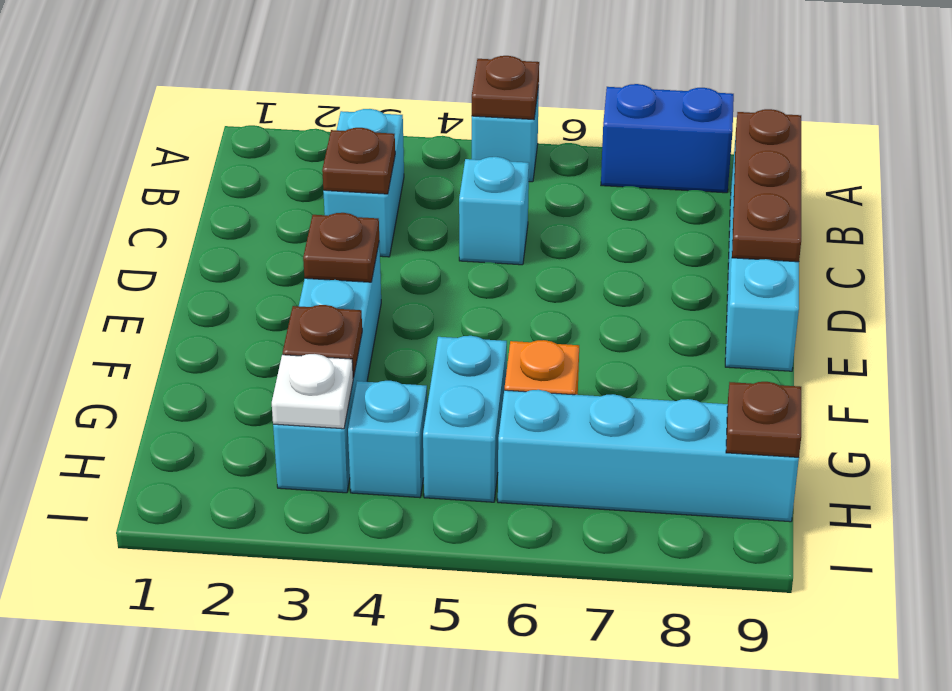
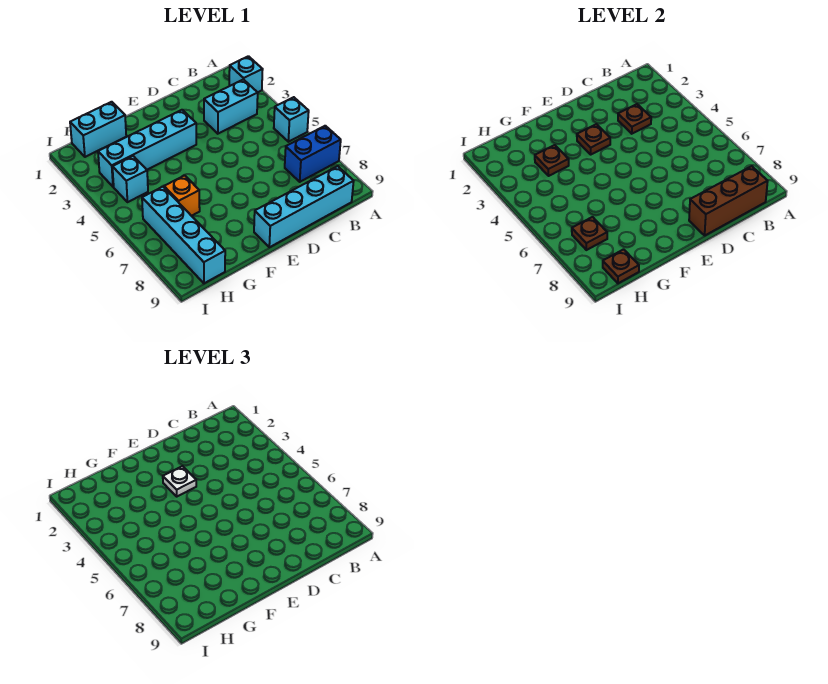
brown 1x1 plate [472,56,539,119] -> brown 1x1 plate moved to [572,217,607,250]
blue 1x2 brick [601,84,734,193] -> blue 1x2 brick turned to [285,126,341,182]
brown 1x3 plate [732,109,801,262] -> brown 1x3 brick [689,166,768,235]
cyan 1x1 brick [459,157,529,265] -> cyan 1x1 brick moved to [229,56,263,92]
cyan 1x2 brick [423,336,507,502] -> cyan 1x2 brick moved to [70,102,126,157]
white 1x1 plate [272,354,353,429] -> white 1x1 plate moved to [163,466,196,496]

